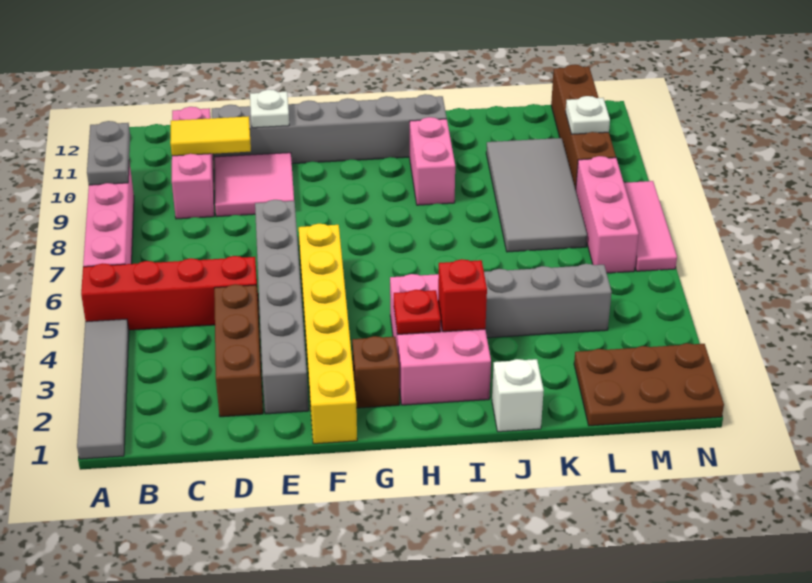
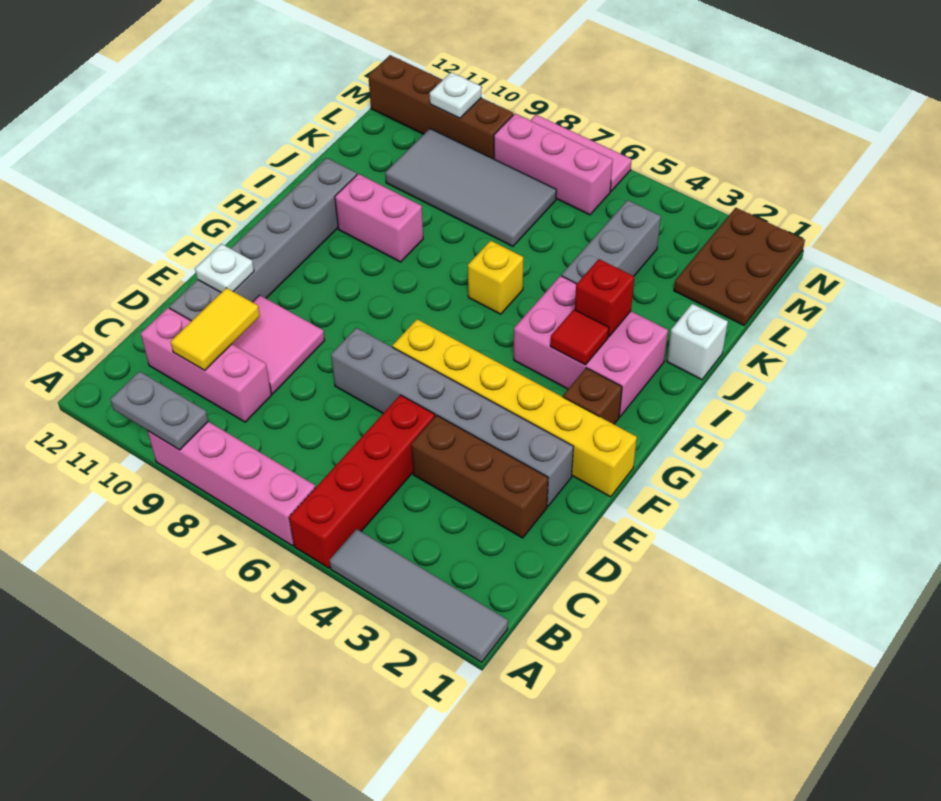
red 1x1 plate [394,290,441,335] -> red 1x1 tile [550,310,609,365]
none -> yellow 1x1 brick [468,241,523,314]

